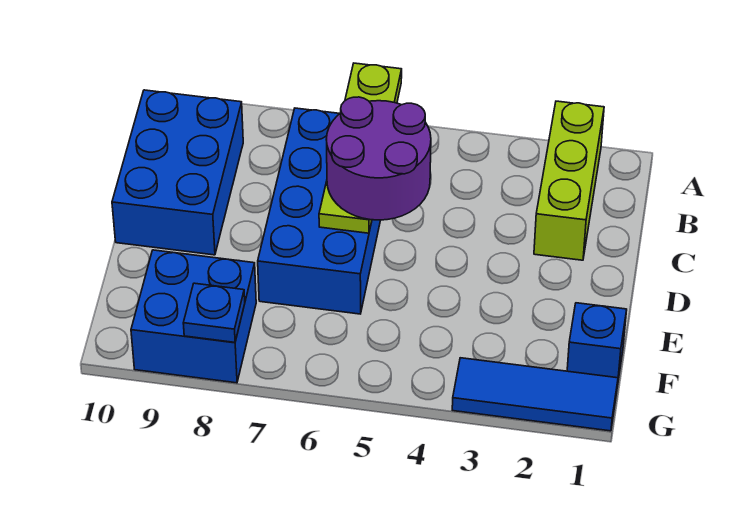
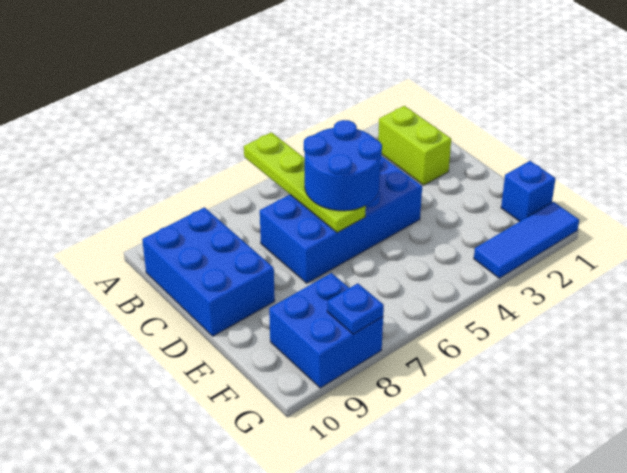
lime 1x3 brick [534,101,604,260] -> lime 1x2 brick [378,106,451,185]
blue 2x4 brick [258,108,381,314] -> blue 2x4 brick turned to [260,156,422,283]
purple 2x2 round brick [326,97,431,220] -> blue 2x2 round brick [304,120,382,211]

